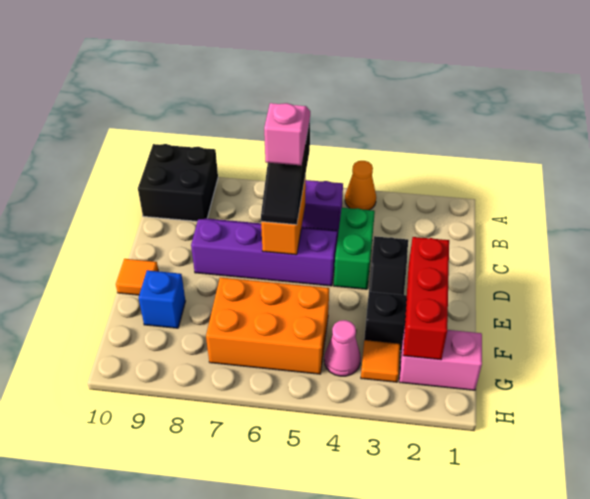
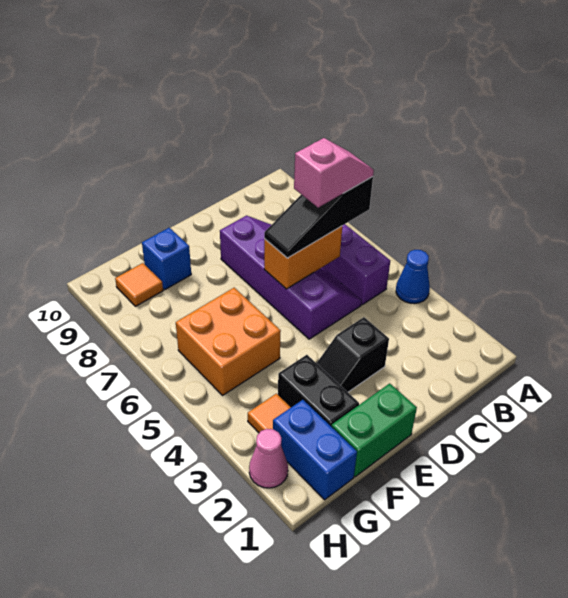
orange 1x1 cone [345,161,376,210] -> blue 1x1 cone [396,250,430,304]
black 2x2 brick [138,144,218,221] -> none
green 1x2 brick [334,208,375,289] -> green 1x2 brick moved to [331,383,417,477]
red 1x3 brick [403,237,449,360] -> none
orange 1x1 tile [116,259,158,295] -> orange 1x1 tile moved to [115,263,163,306]
orange 2x3 brick [206,277,329,374] -> orange 2x2 brick [176,288,281,395]
pink 1x2 brick [399,329,482,390] -> blue 1x2 brick [273,400,357,500]
pink 1x1 cone [324,320,361,376] -> pink 1x1 cone moved to [249,429,288,488]

